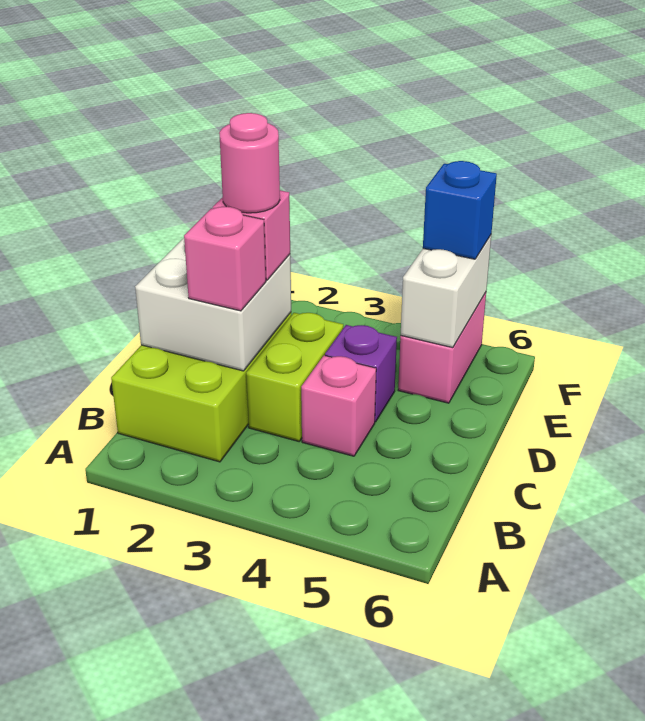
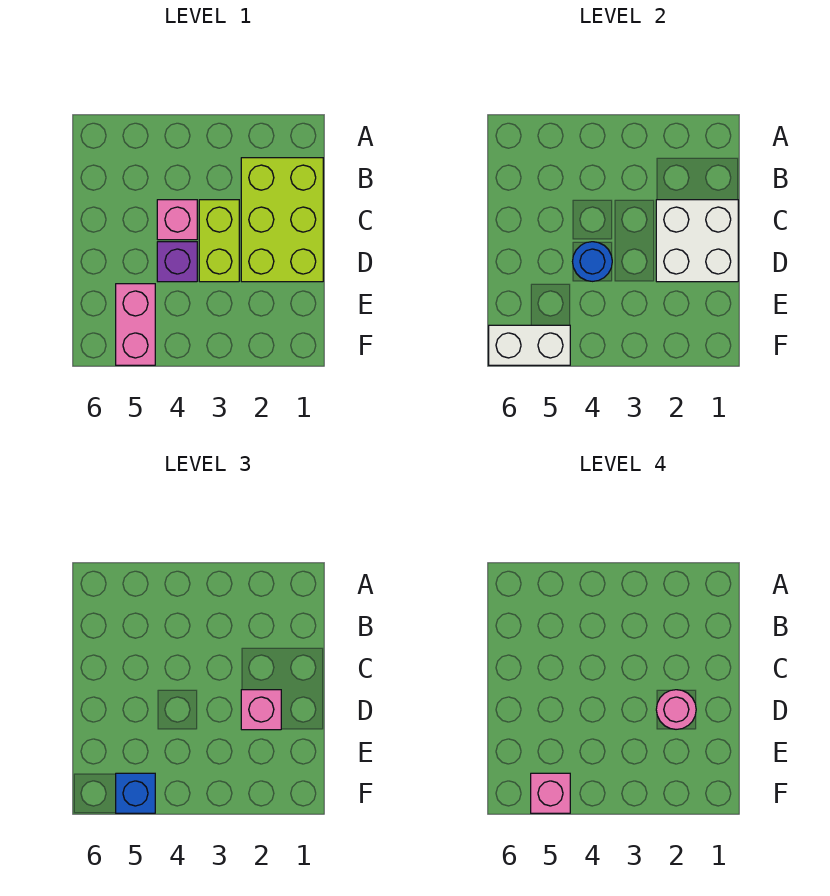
pink 1x1 brick [184,207,266,311] -> pink 1x1 brick moved to [531,773,570,813]
none -> blue 1x1 round brick [573,242,612,281]
white 1x2 brick [401,235,491,348] -> white 1x2 brick turned to [489,325,570,365]

